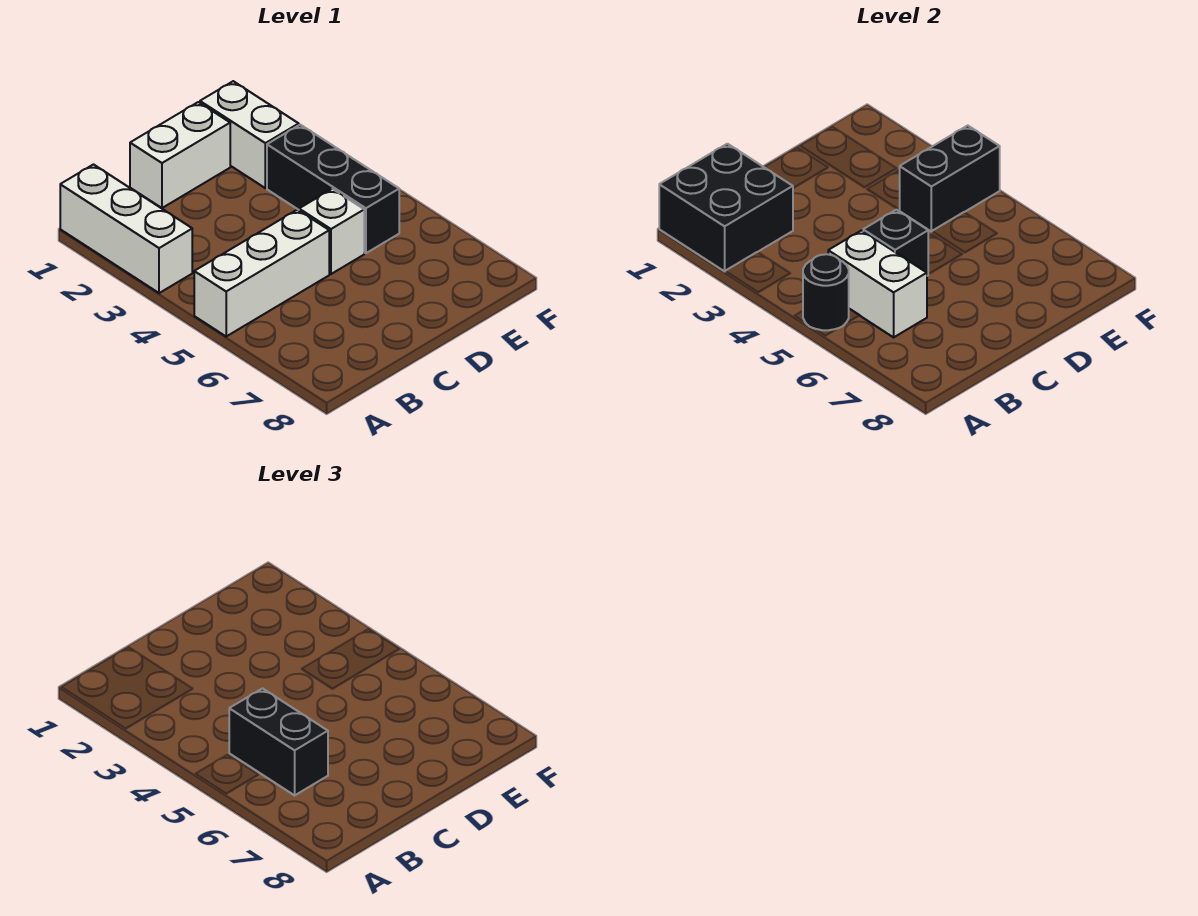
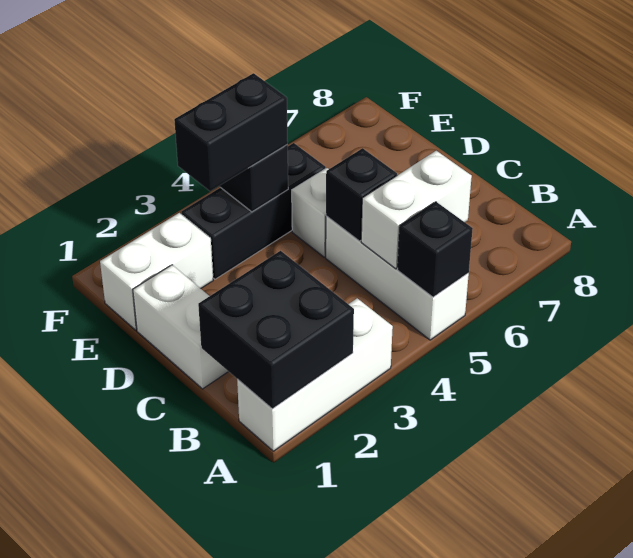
black 1x1 round brick [803,254,849,330] -> black 1x1 brick [398,202,473,297]
black 1x2 brick [229,689,328,795] -> black 1x2 brick moved to [174,73,288,191]

